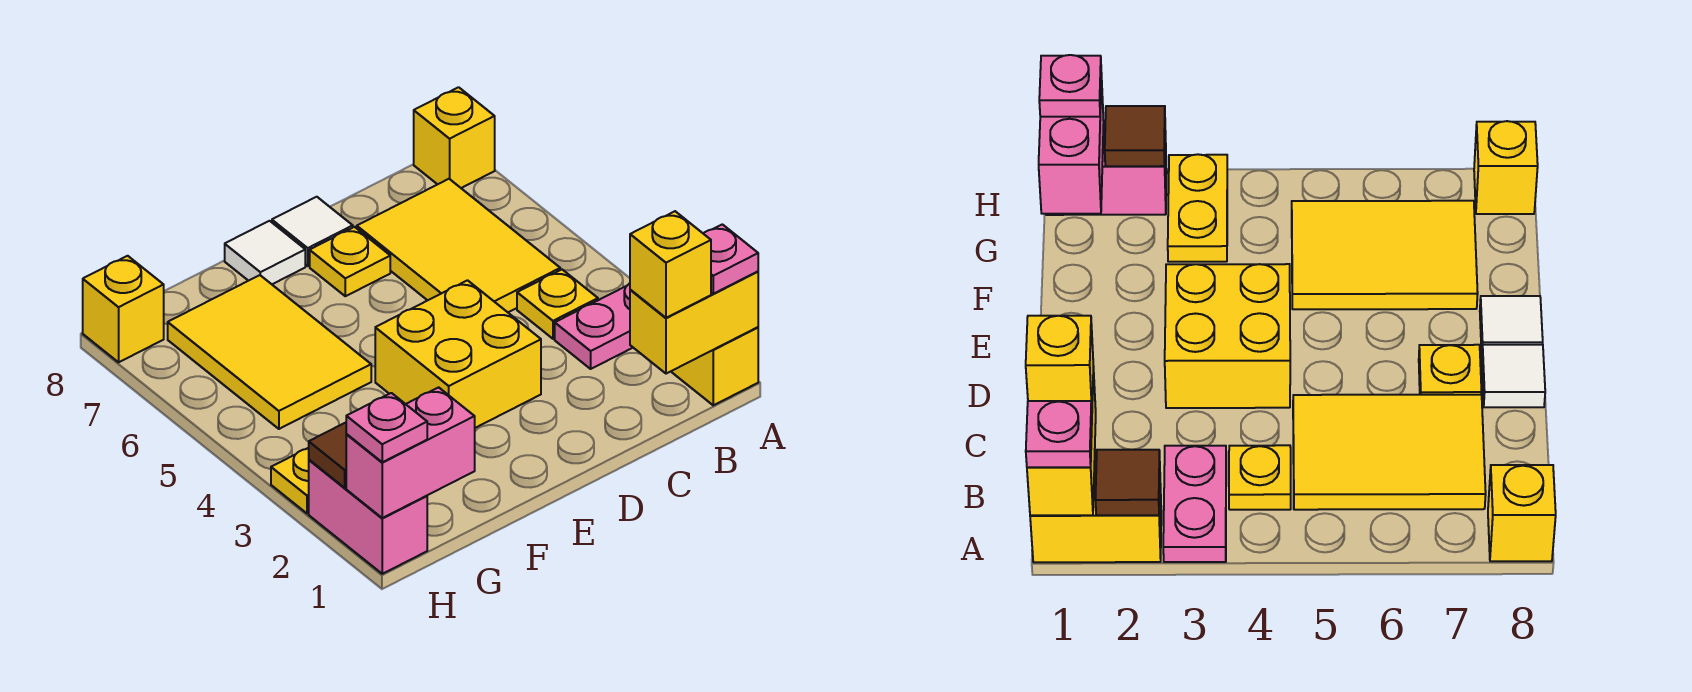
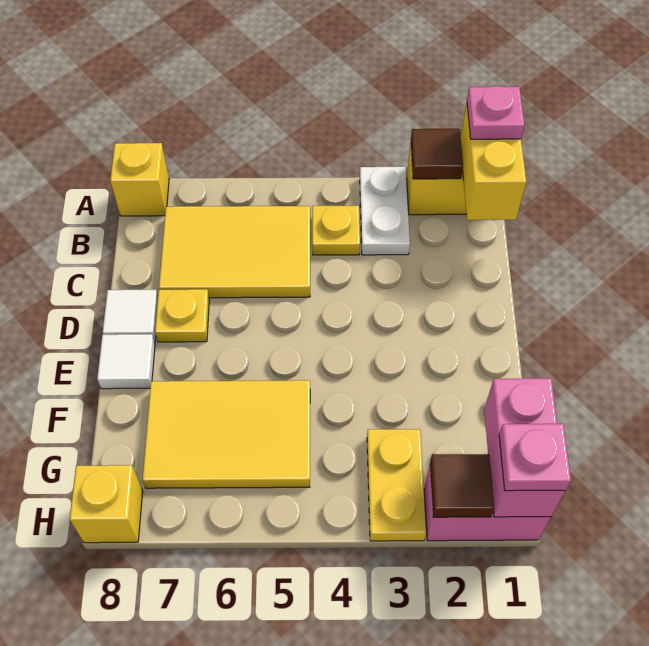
pink 1x2 plate [555,283,633,369] -> white 1x2 plate [360,167,410,255]
yellow 1x1 brick [630,211,711,318] -> none
yellow 2x2 brick [375,280,541,428] -> none

